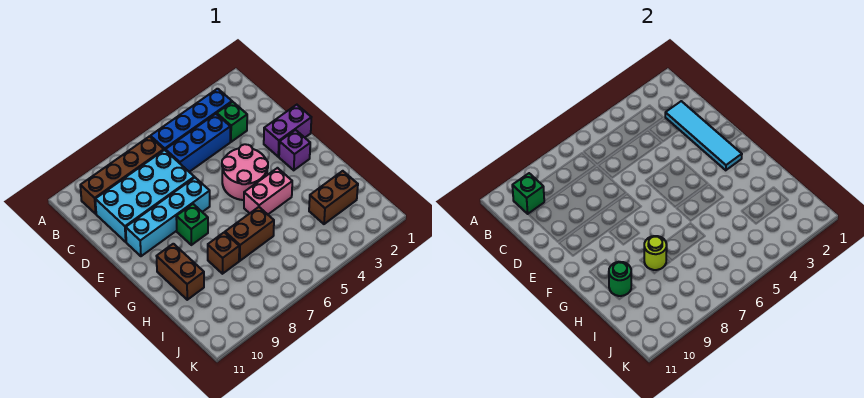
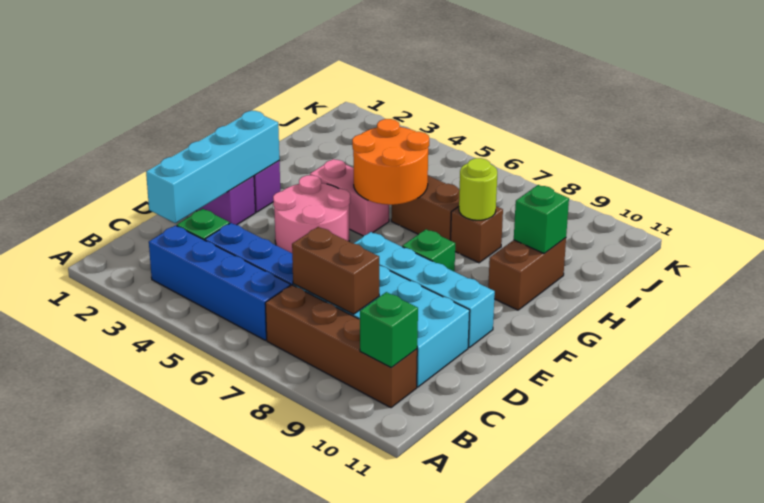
cyan 1x4 tile [665,101,742,170] -> cyan 1x4 brick [146,111,279,223]
none -> orange 2x2 round brick [352,119,429,205]
green 1x1 round brick [609,262,631,296] -> green 1x1 brick [514,185,569,253]
brown 1x2 brick [309,171,358,224] -> brown 1x2 brick moved to [292,227,379,314]

